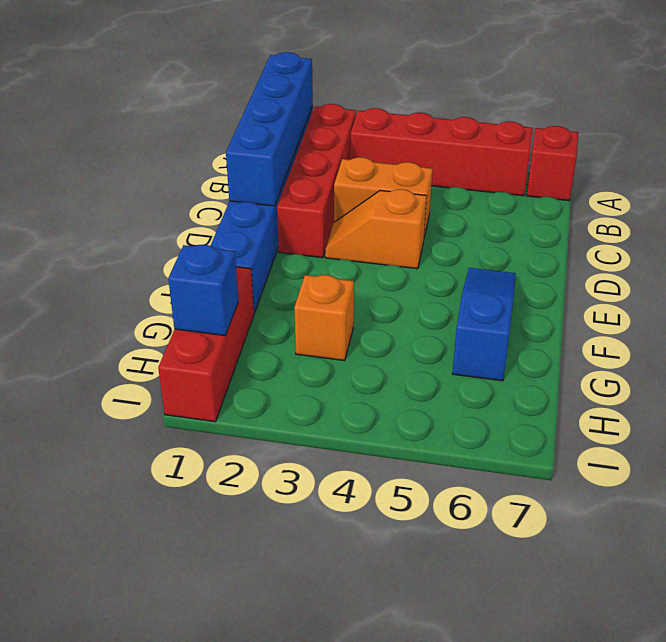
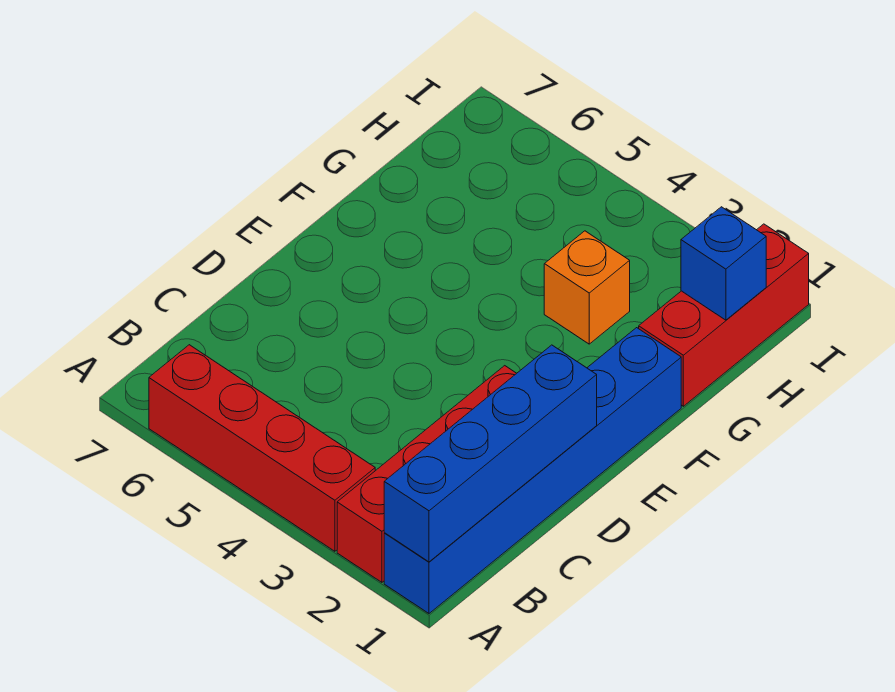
red 1x1 brick [527,126,578,201] -> none
orange 1x2 brick [334,157,432,237] -> none
orange 1x2 slope [325,189,427,269] -> none
blue 1x3 slope [452,268,516,381] -> none

